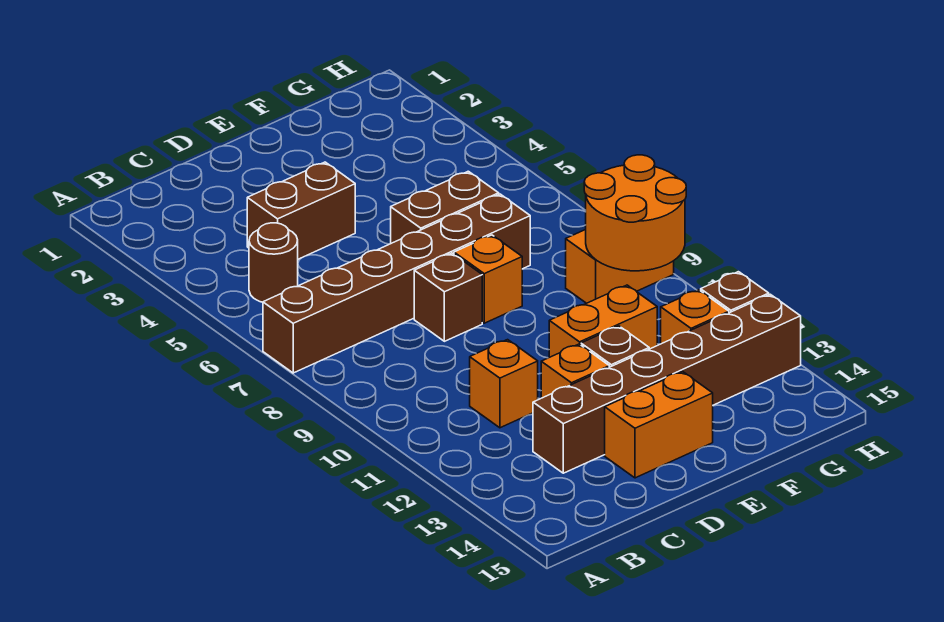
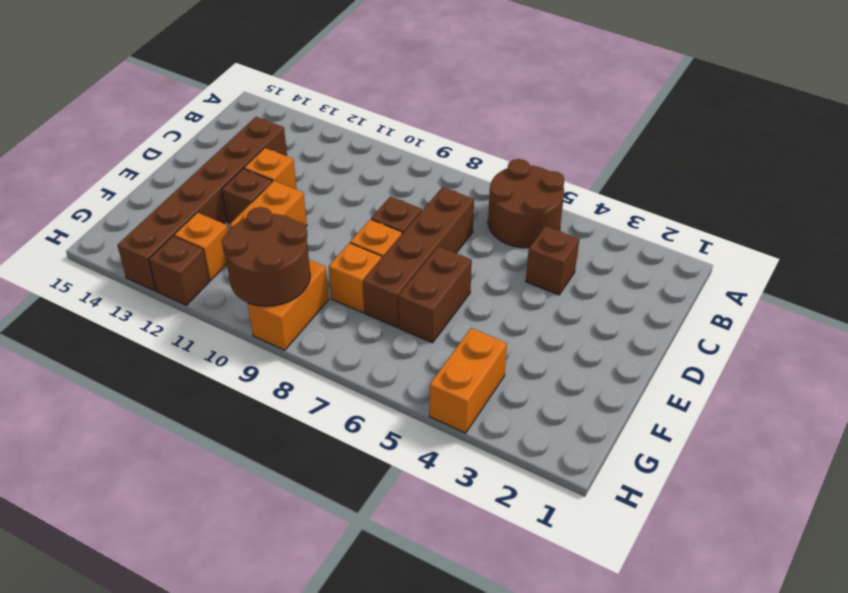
brown 1x6 brick [263,194,530,373] -> brown 1x4 brick [363,187,474,328]
brown 1x1 round brick [249,223,298,302] -> brown 2x2 round brick [488,159,564,248]
brown 1x2 brick [247,162,355,259] -> brown 1x1 brick [526,226,579,295]
orange 1x1 brick [470,340,538,428] -> orange 1x1 brick moved to [329,243,382,313]
orange 1x2 brick [605,372,713,478] -> orange 1x2 brick moved to [429,328,507,433]
orange 2x2 round brick [584,155,686,271] -> brown 2x2 round brick [222,207,310,306]

